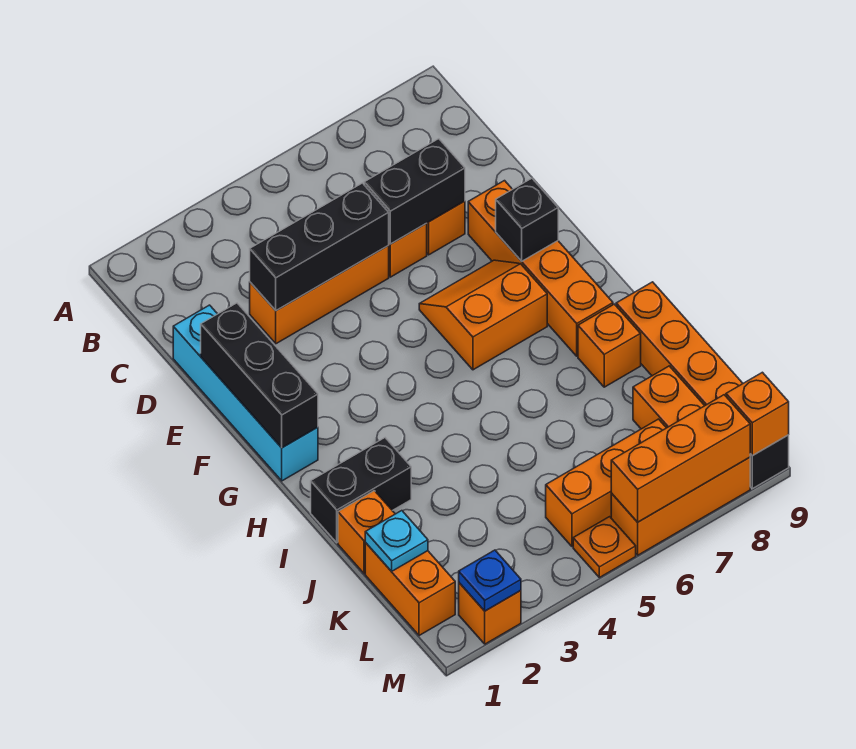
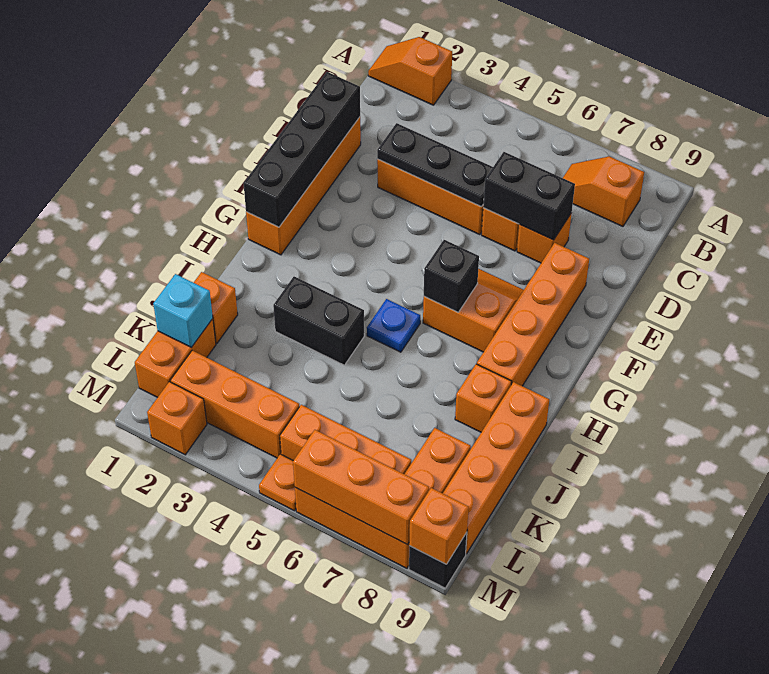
none -> orange 1x2 slope [368,37,452,105]
none -> orange 1x2 slope [563,156,644,227]
cyan 1x4 brick [173,305,318,481] -> orange 1x4 brick [246,117,361,255]
black 1x3 brick [250,183,389,311] -> black 1x3 plate [377,123,493,207]
black 1x3 brick [201,303,318,448] -> black 1x4 brick [244,72,360,227]
black 1x1 brick [496,178,558,261] -> black 1x1 brick moved to [424,240,479,312]
black 1x2 brick [311,438,411,543] -> black 1x2 brick moved to [273,277,364,365]
cyan 1x1 plate [365,511,428,571] -> cyan 1x1 brick [153,274,213,347]
none -> orange 1x3 brick [170,350,299,458]
blue 1x1 plate [459,550,521,611] -> blue 1x1 plate moved to [367,299,420,352]

